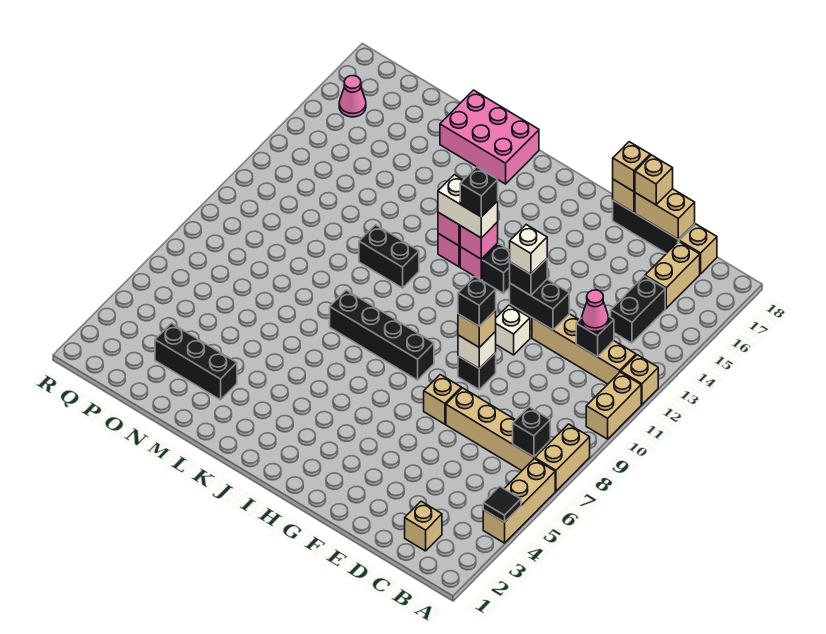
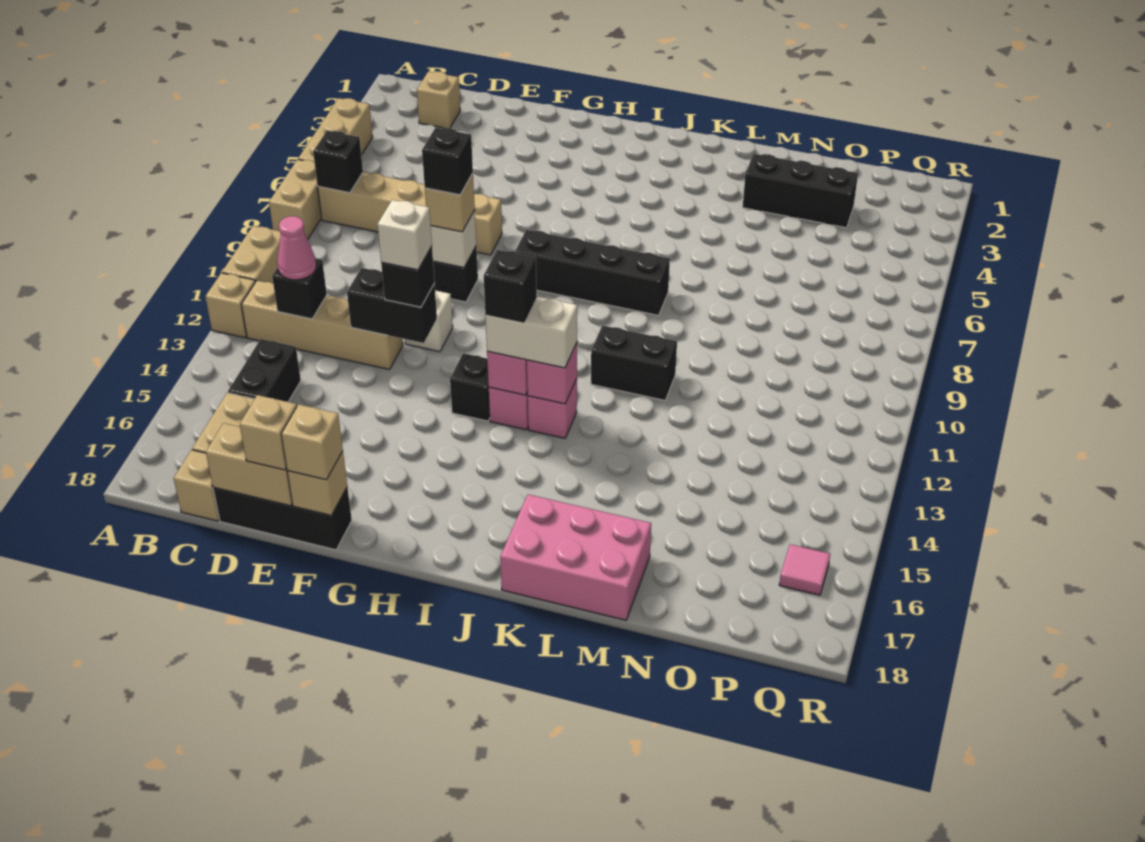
black 1x1 tile [483,486,521,522] -> none
pink 1x1 cone [339,76,366,117] -> pink 1x1 tile [779,544,830,595]

